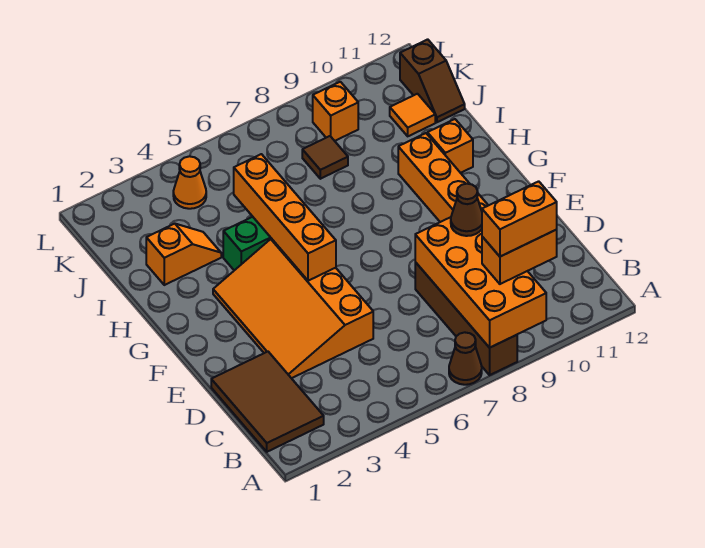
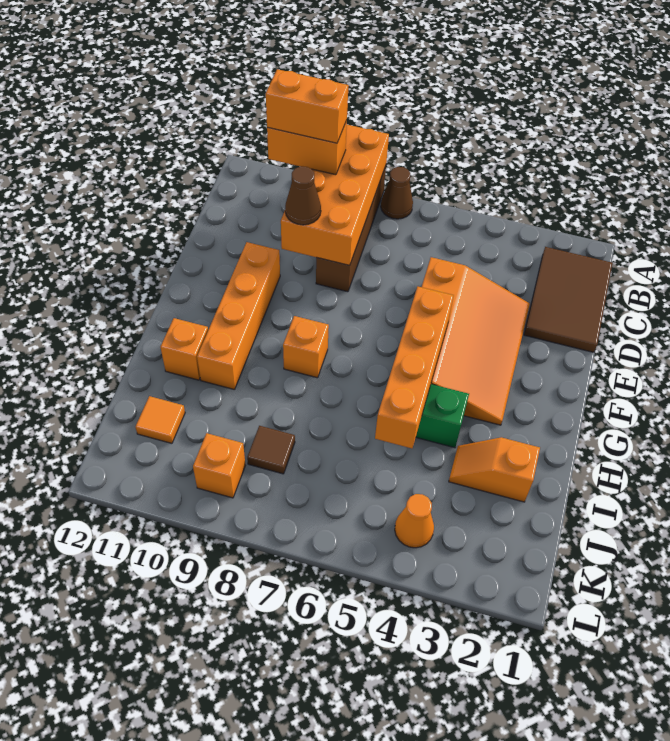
none -> orange 1x1 brick [283,316,329,378]
brown 1x2 slope [400,39,465,122] -> none

